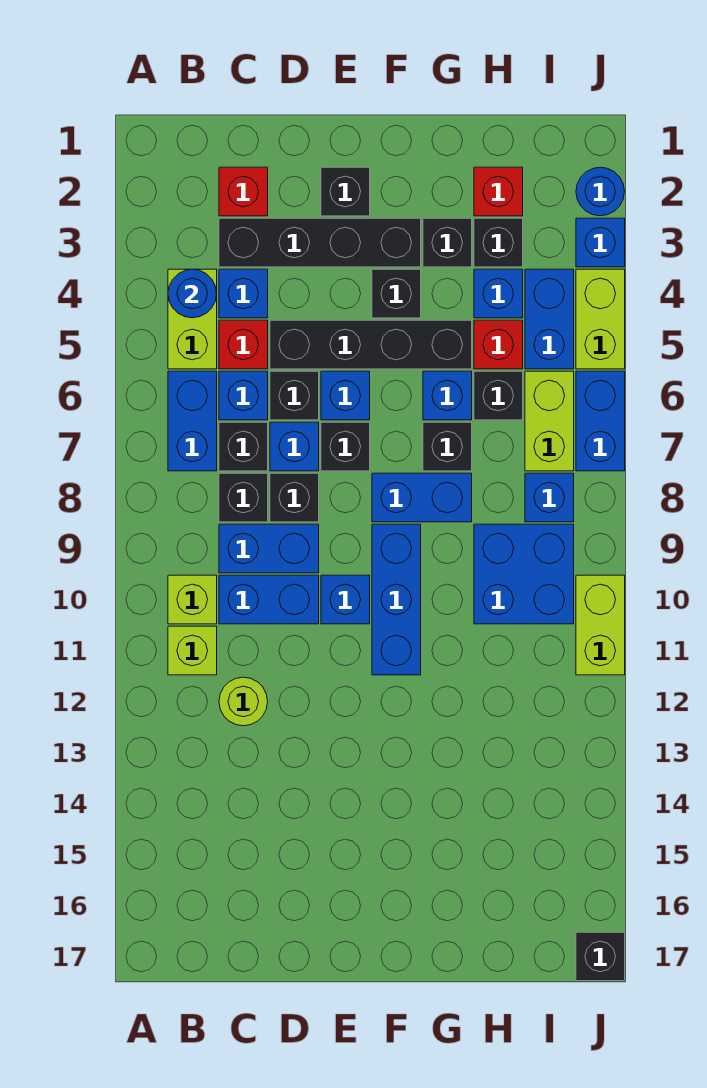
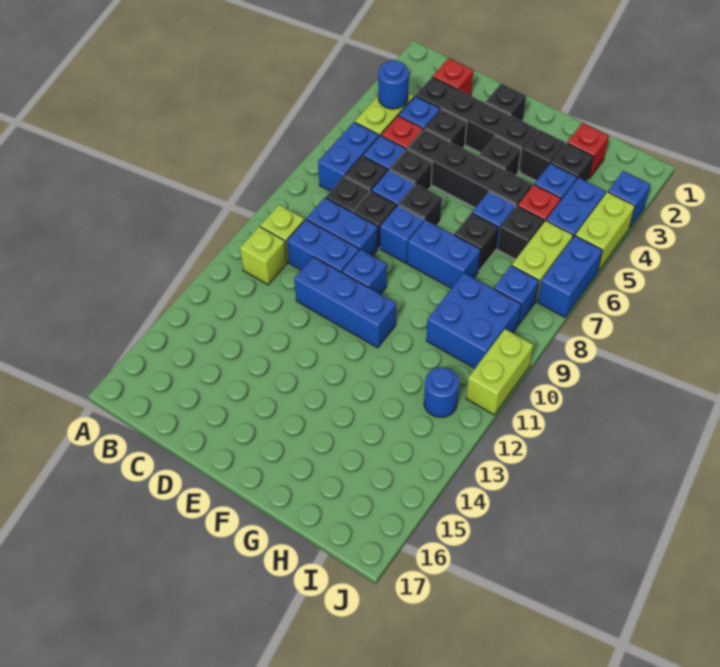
lime 1x1 round brick [219,677,268,726] -> none
blue 1x1 brick [321,371,370,420] -> blue 1x1 brick moved to [380,205,424,263]
blue 1x3 brick [372,524,421,675] -> blue 1x3 brick turned to [294,257,396,348]
blue 1x1 round brick [576,167,625,216] -> blue 1x1 round brick moved to [424,367,459,417]
black 1x1 brick [576,932,625,981] -> black 1x1 brick moved to [425,109,467,148]

